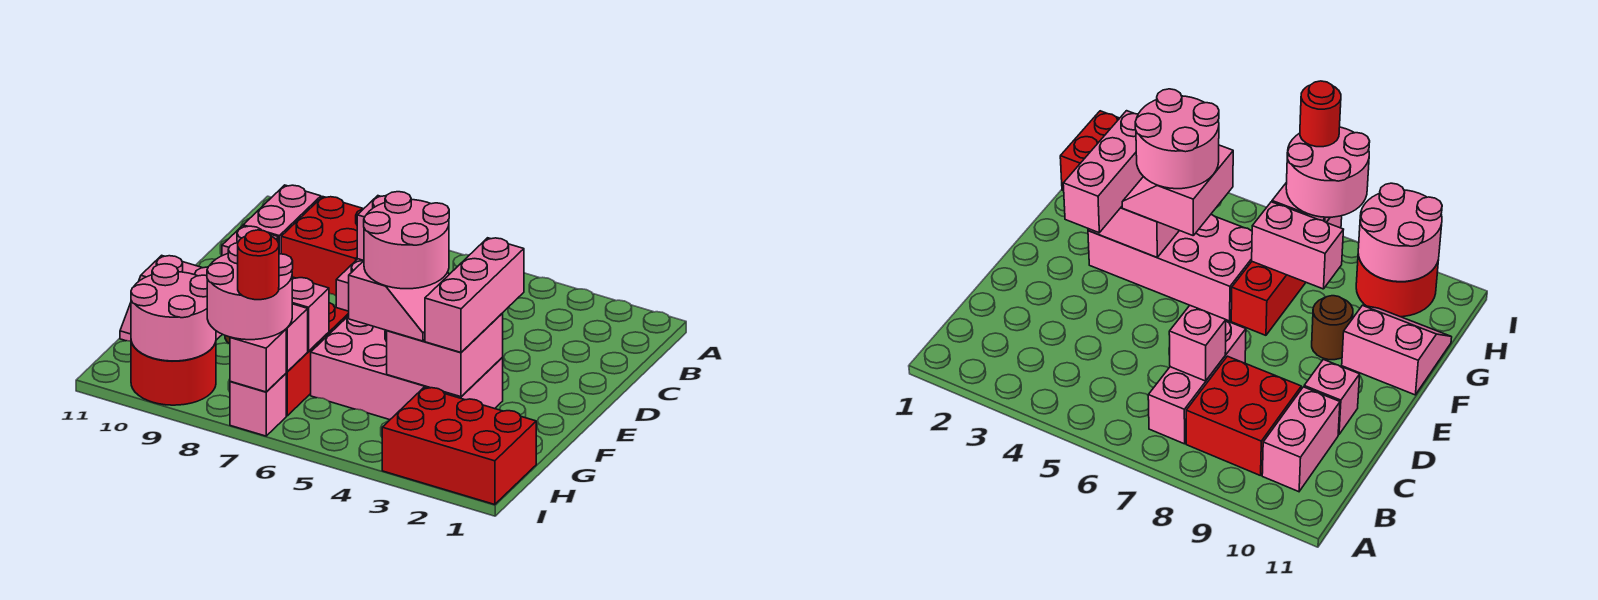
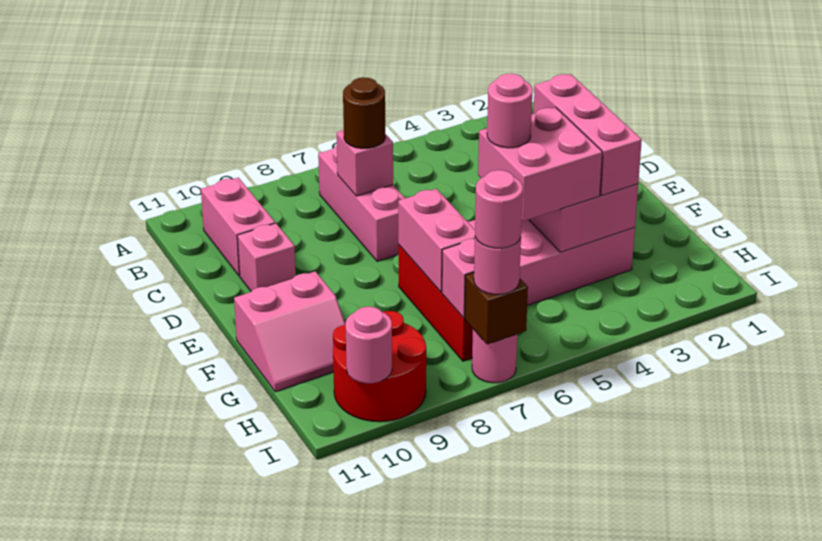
red 2x2 brick [281,197,363,296] -> none
pink 2x2 slope [349,261,449,341] -> pink 2x2 brick [478,107,603,221]
pink 2x2 round brick [364,192,449,289] -> pink 1x1 round brick [487,74,532,148]
brown 1x1 round brick [1312,296,1353,360] -> brown 1x1 round brick moved to [343,77,385,148]
pink 1x2 brick [292,277,329,351] -> pink 1x2 brick turned to [398,189,475,292]
red 2x3 brick [382,388,536,505] -> none
pink 2x2 round brick [207,243,293,340] -> pink 1x1 round brick [474,237,521,295]
pink 2x2 round brick [131,264,216,361] -> pink 1x1 round brick [346,307,392,383]
pink 1x1 brick [230,374,286,436] -> pink 1x1 round brick [472,329,517,383]
pink 1x1 brick [230,329,286,392] -> brown 1x1 brick [465,273,528,344]
red 1x1 round brick [238,230,279,300] -> pink 1x1 round brick [475,170,523,248]

